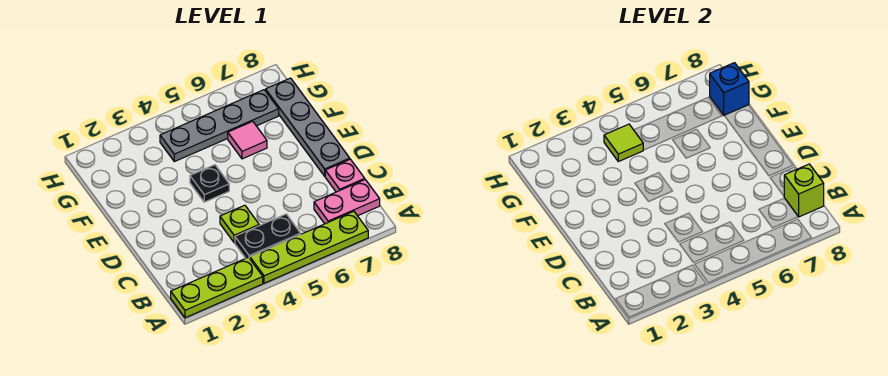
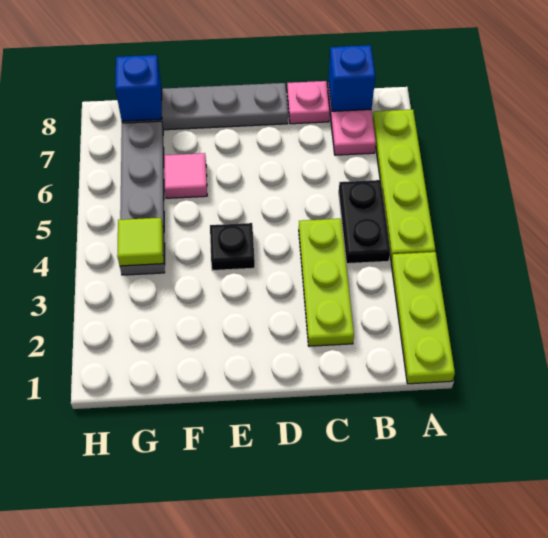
lime 1x1 brick [784,164,824,217] -> blue 1x1 brick [328,45,375,111]
lime 1x1 plate [220,205,259,243] -> lime 1x3 plate [299,219,354,346]

